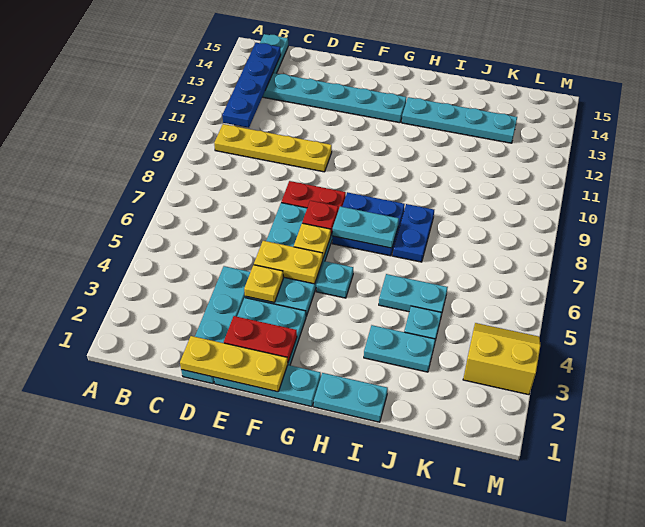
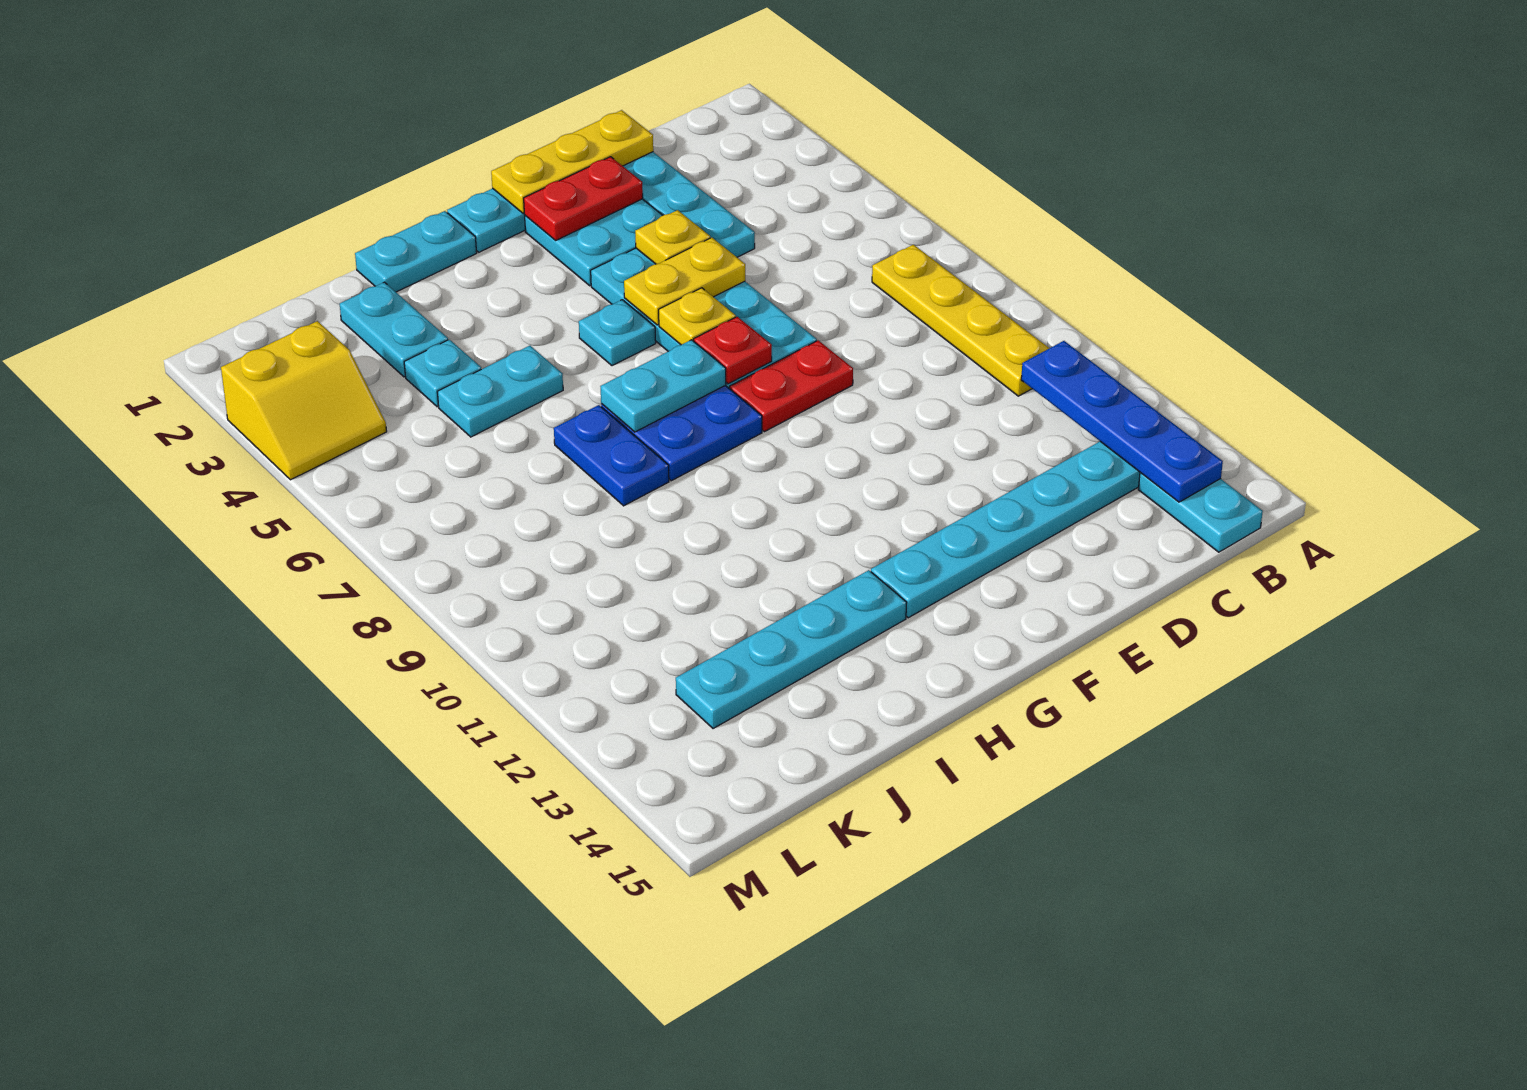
yellow 1x4 plate [214,124,332,172] -> yellow 1x4 plate turned to [872,245,1049,396]
cyan 1x2 plate [364,325,435,372] -> cyan 1x2 plate turned to [340,282,448,377]

